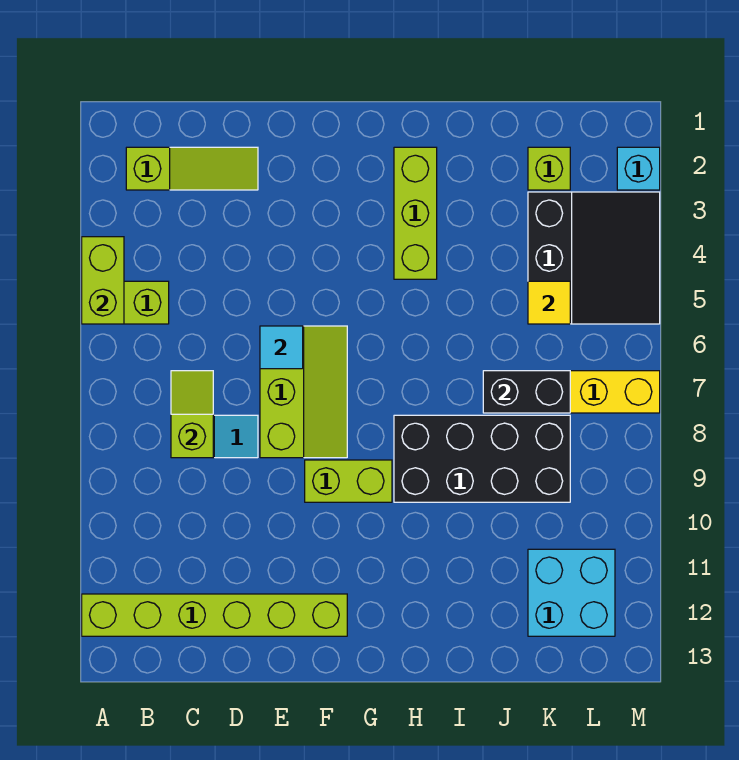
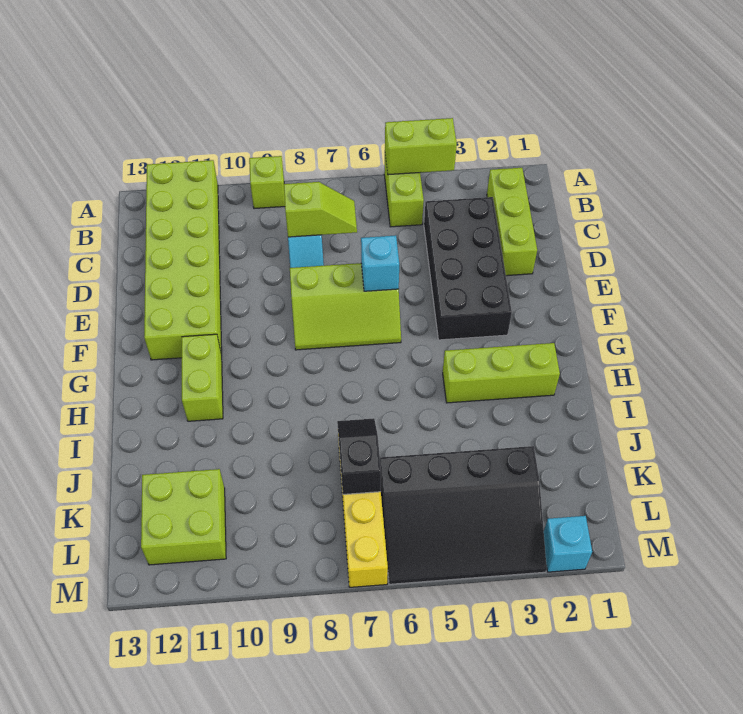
lime 1x6 brick [82,594,347,636] -> lime 2x6 brick [144,160,222,360]
lime 1x3 slope [126,147,258,190] -> lime 1x3 brick [487,168,537,276]
cyan 1x1 tile [260,326,303,369] -> cyan 1x1 brick [361,235,399,291]
lime 1x2 brick [305,460,392,502] -> lime 1x2 brick moved to [182,334,223,421]
black 2x4 brick [394,415,570,502] -> black 2x4 brick moved to [424,197,512,340]
black 1x2 brick [483,371,570,413] -> black 1x2 slope [337,418,381,494]
lime 1x1 brick [528,147,570,190] -> lime 1x1 brick moved to [249,156,285,209]
black 3x3 slope [528,192,660,324] -> black 3x4 slope [380,446,547,584]
yellow 1x1 tile [528,281,570,324] -> none
cyan 2x2 brick [528,549,615,636] -> lime 2x2 brick [141,469,226,565]

